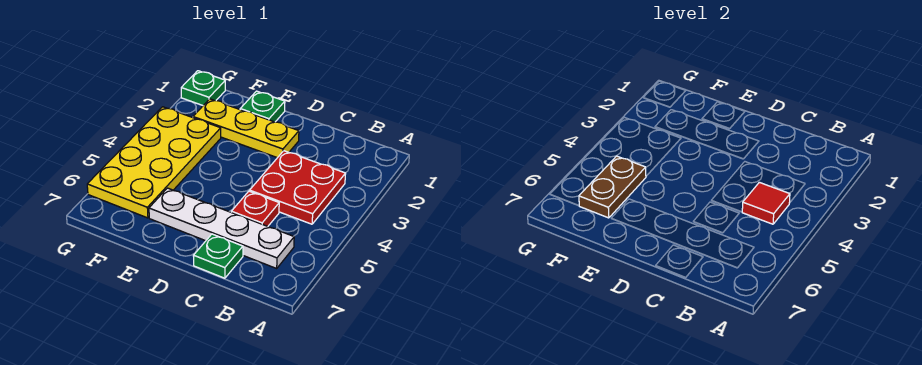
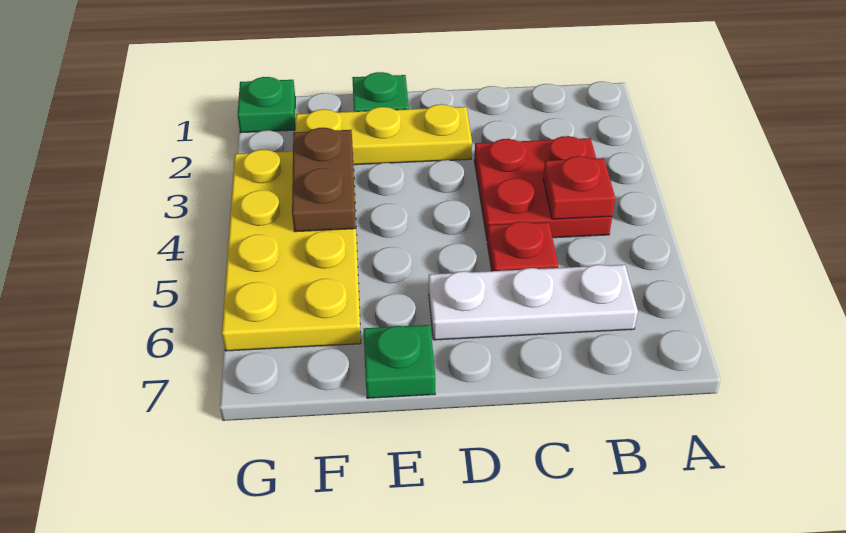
red 1x1 tile [742,182,790,224] -> red 1x1 plate [543,156,615,219]
white 1x4 plate [149,188,294,268] -> white 1x3 plate [429,265,638,340]
green 1x1 plate [193,234,243,278] -> green 1x1 plate moved to [363,325,435,398]
brown 1x2 plate [579,156,646,218] -> brown 1x2 plate moved to [292,128,356,232]

